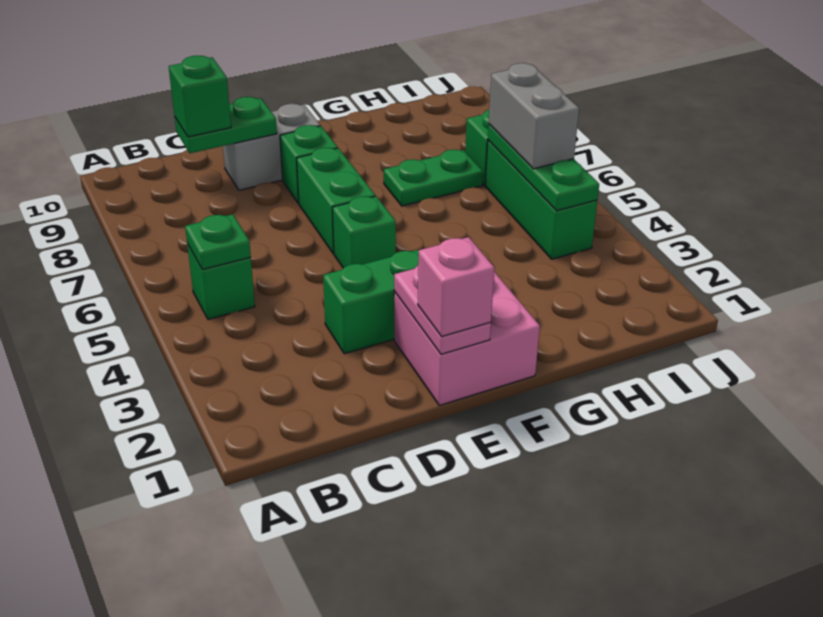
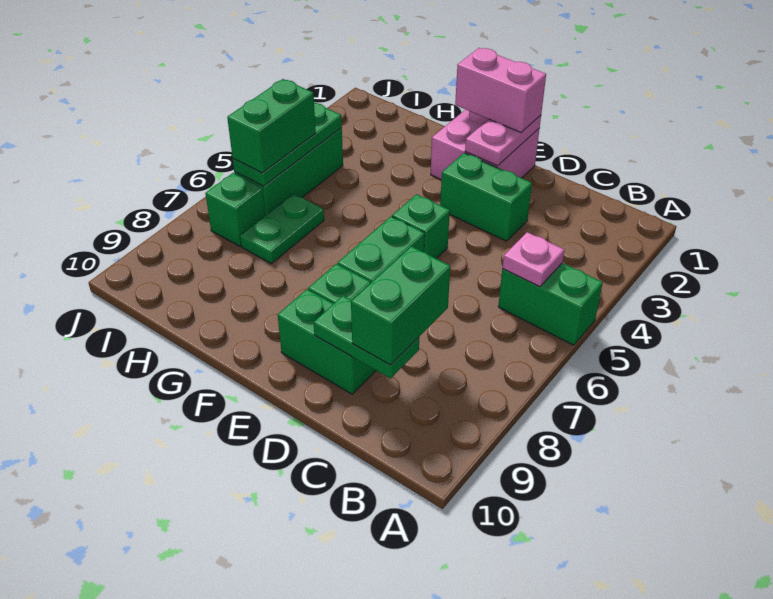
green 1x1 brick [187,243,255,319] -> green 1x2 brick [498,263,603,345]
green 1x1 plate [185,214,251,270] -> pink 1x1 plate [502,232,564,287]
green 1x1 brick [169,56,231,137] -> green 1x2 brick [351,246,450,365]
grey 1x2 brick [223,104,320,190] -> green 1x2 brick [278,289,376,394]
pink 1x1 brick [418,237,494,337] -> pink 1x2 brick [455,48,546,132]
green 1x2 plate [384,150,483,206] -> green 1x2 plate turned to [240,194,324,264]
grey 1x2 brick [489,63,579,169] -> green 1x2 brick [227,79,316,173]

